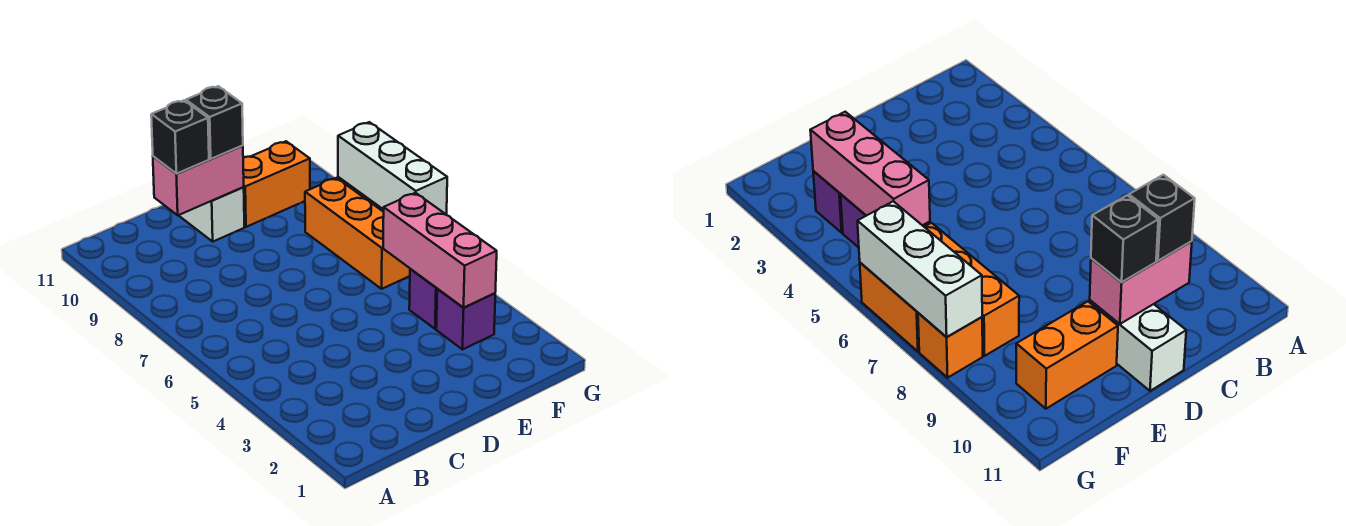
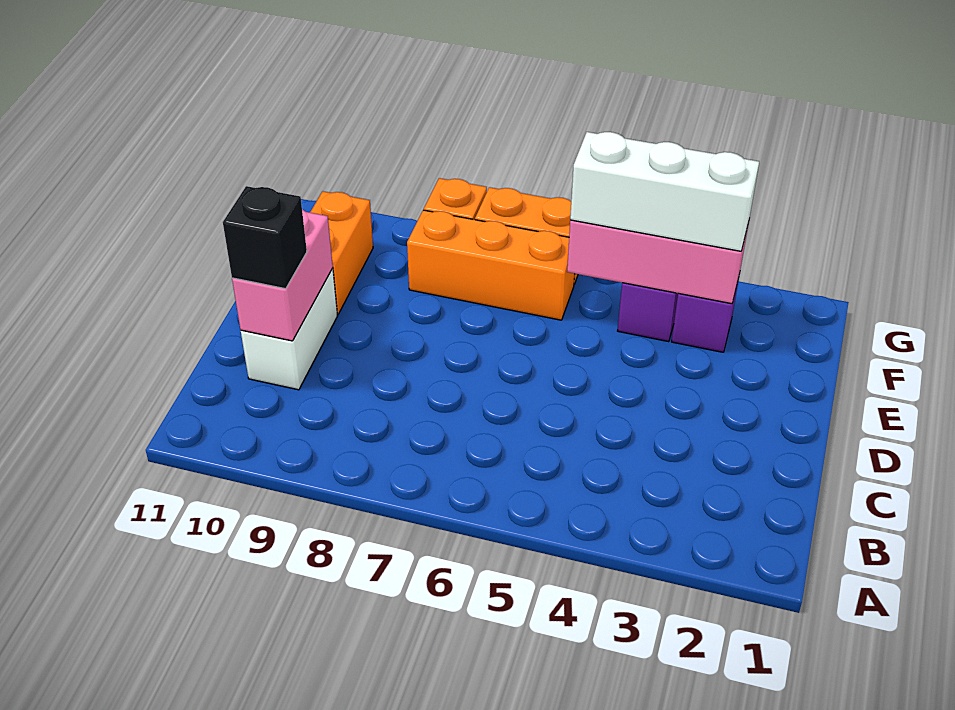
white 1x2 brick [179,187,244,241] -> white 1x2 brick turned to [241,268,337,390]
black 1x1 brick [186,86,243,159] -> none
white 1x3 brick [338,122,447,215] -> white 1x3 brick moved to [570,132,759,251]

